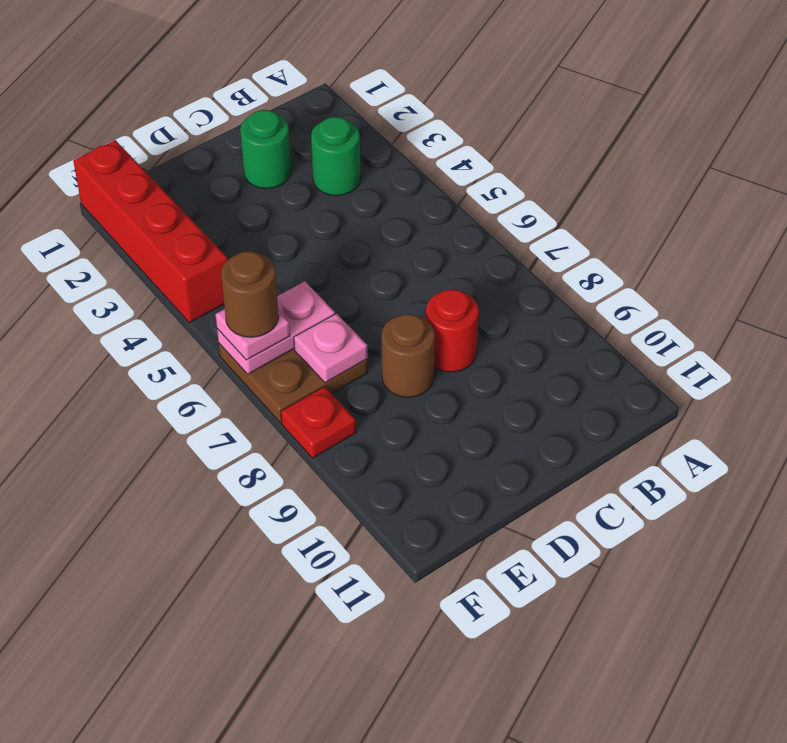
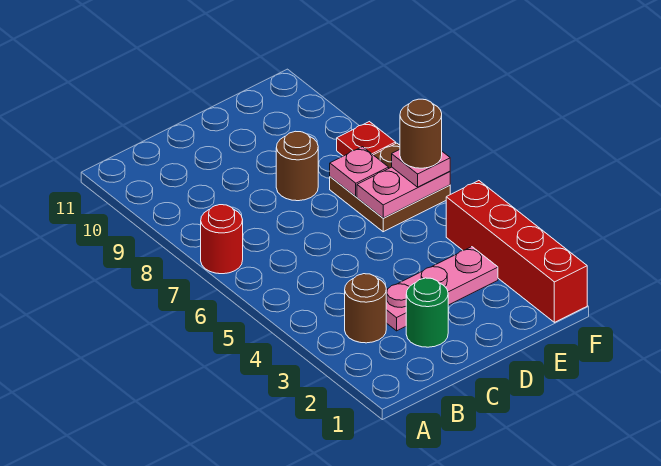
green 1x1 round brick [311,117,360,196] -> brown 1x1 round brick [345,274,386,343]
none -> pink 1x3 plate [386,247,498,331]
red 1x1 round brick [426,289,479,372] -> red 1x1 round brick moved to [201,205,243,274]

